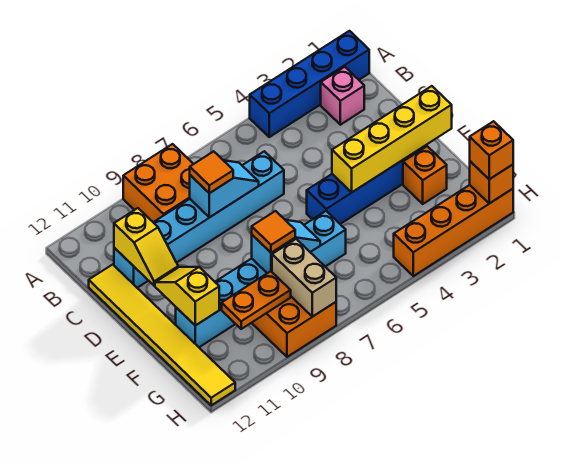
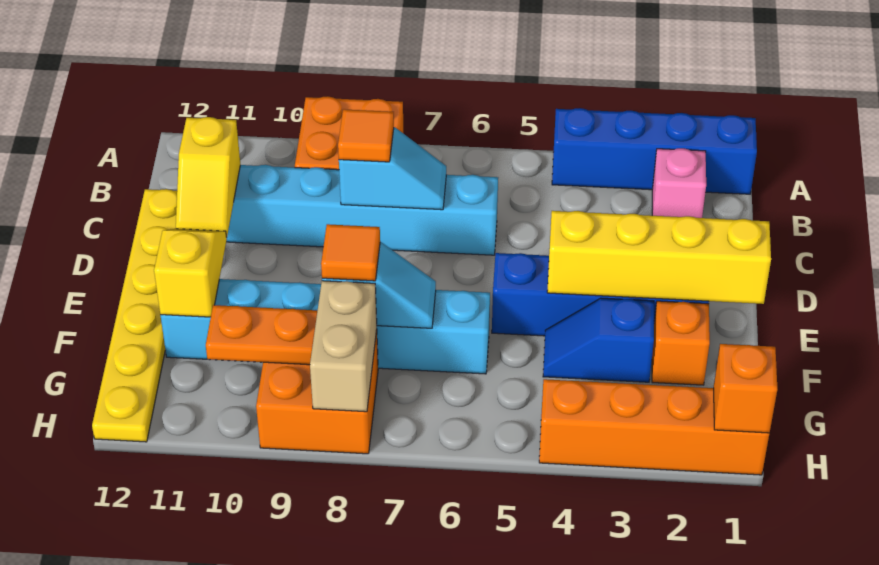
yellow 1x6 tile [89,264,235,405] -> yellow 1x6 plate [92,189,177,442]
none -> blue 1x2 slope [543,298,654,382]
orange 1x1 brick [470,121,513,179] -> none

